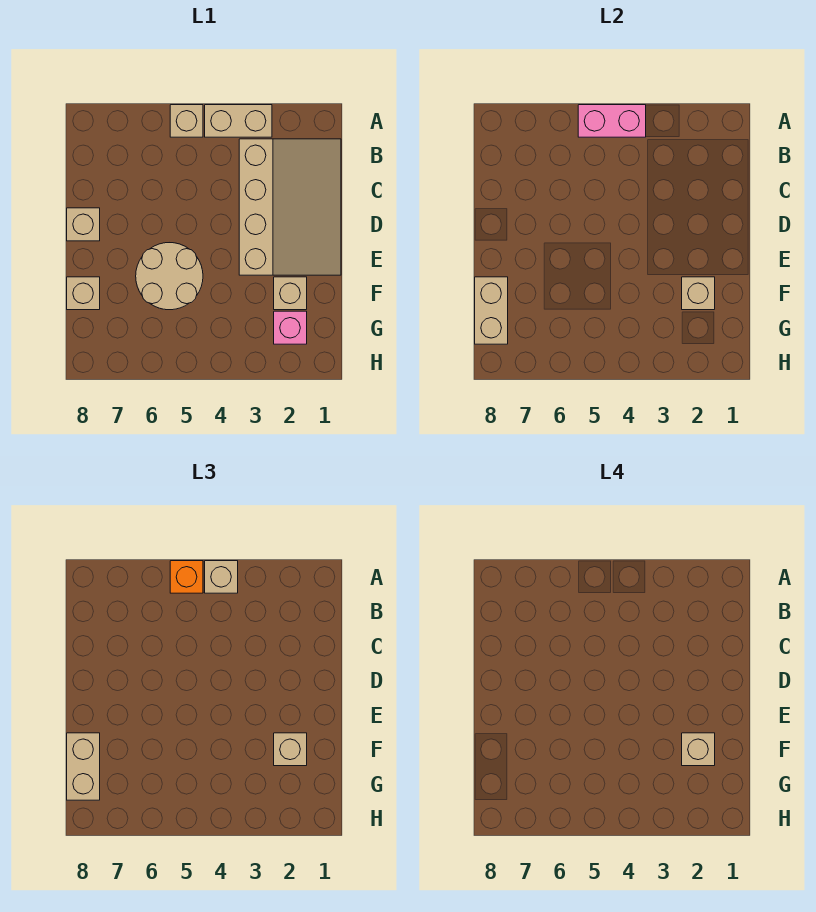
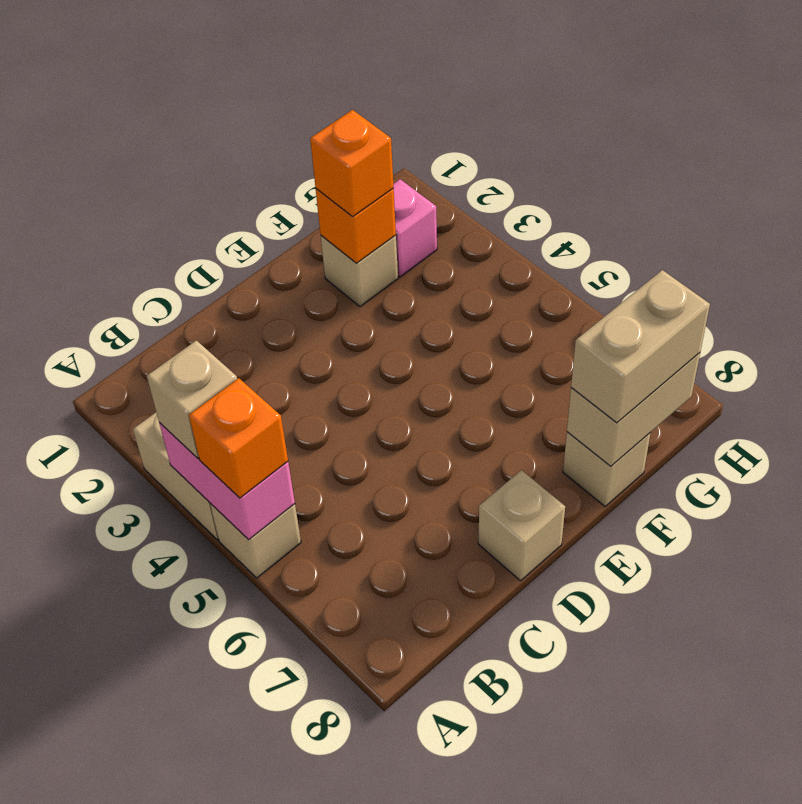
tan 3x4 slope [239,139,341,275] -> none
tan 2x2 round brick [136,243,203,310] -> none
tan 1x1 brick [682,277,715,310] -> orange 1x1 brick [316,189,396,263]
tan 1x1 brick [274,733,307,766] -> orange 1x1 brick [310,110,394,217]
tan 1x1 brick [682,733,715,766] -> none

